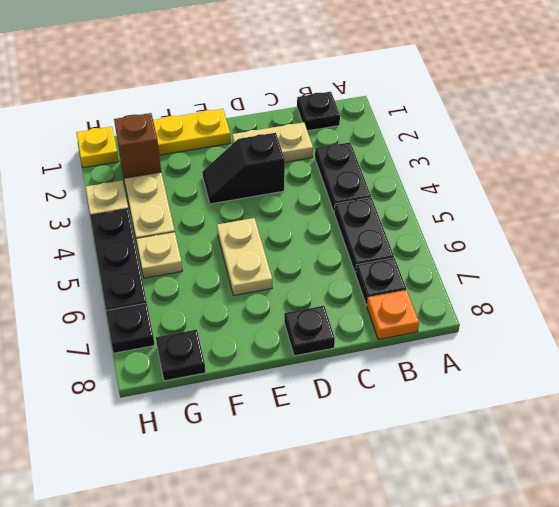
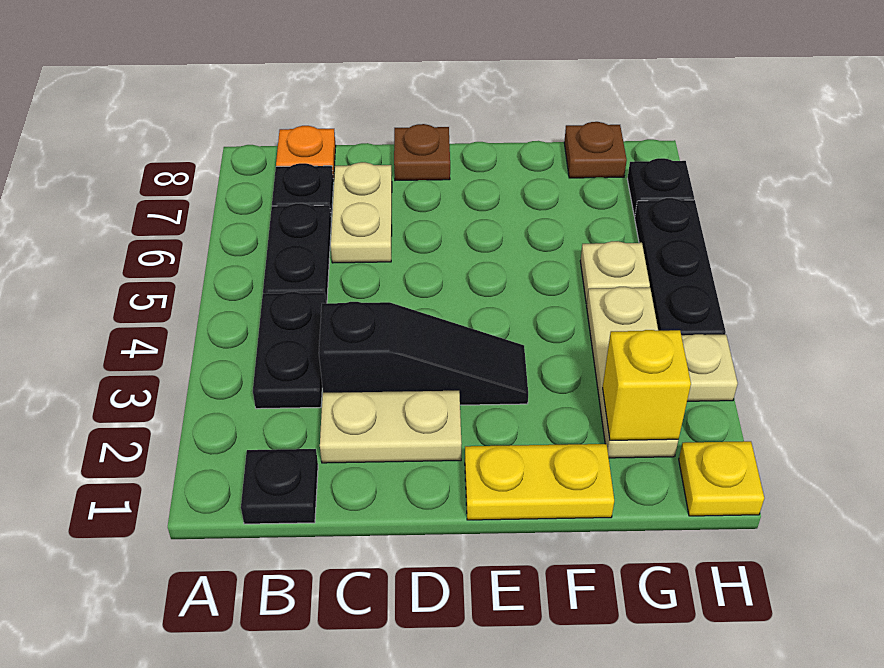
black 1x2 slope [202,133,285,204] -> black 1x3 slope [319,302,528,405]
black 1x1 plate [284,306,335,356] -> brown 1x1 plate [394,124,450,180]
tan 1x2 plate [217,218,272,295] -> tan 1x2 plate moved to [331,162,392,263]
brown 1x1 brick [114,113,161,178] -> yellow 1x1 brick [603,330,691,440]
black 1x1 plate [156,330,206,381] -> brown 1x1 plate [564,122,627,178]

